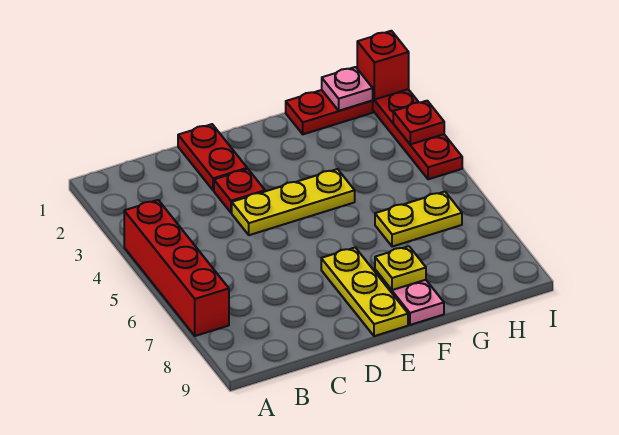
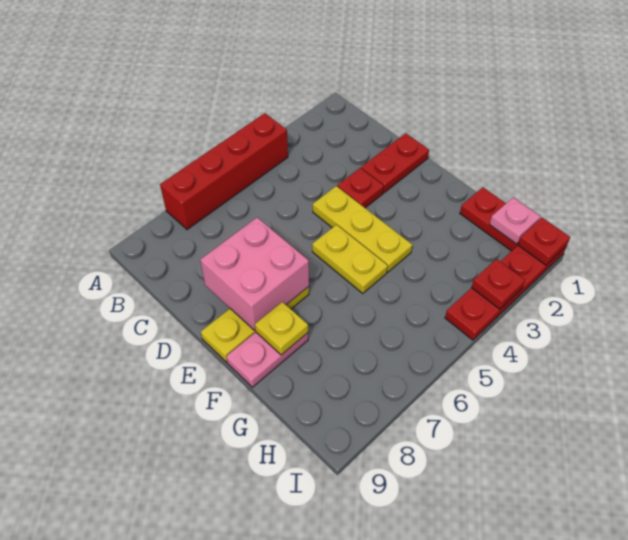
none -> pink 2x2 brick [200,217,309,330]
yellow 1x2 plate [375,192,462,247] -> yellow 1x2 plate moved to [312,225,388,293]
red 1x1 brick [357,31,409,100] -> red 1x1 plate [518,218,570,265]

